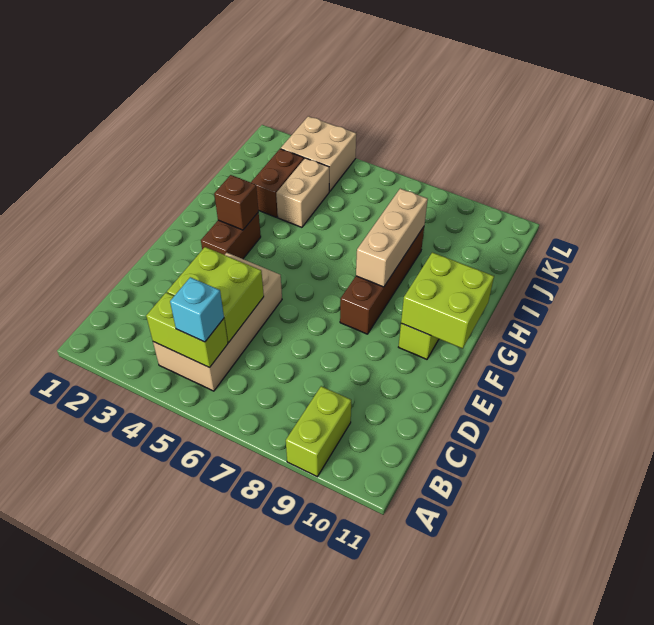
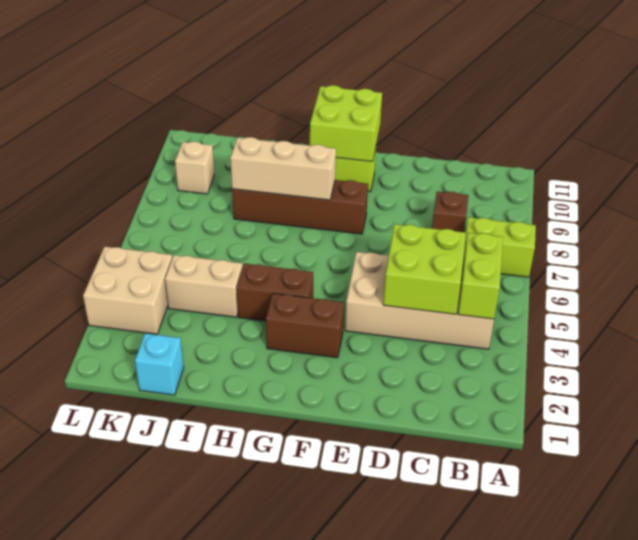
lime 1x2 brick [286,386,351,477] -> lime 1x2 brick moved to [463,217,536,277]
cyan 1x1 brick [170,277,224,342] -> cyan 1x1 brick moved to [135,333,184,395]
brown 1x1 brick [214,175,259,230] -> brown 1x1 brick moved to [432,191,469,232]
brown 1x2 brick [251,149,304,217] -> brown 1x2 brick moved to [237,264,313,321]
none -> tan 1x1 brick [175,142,214,194]

